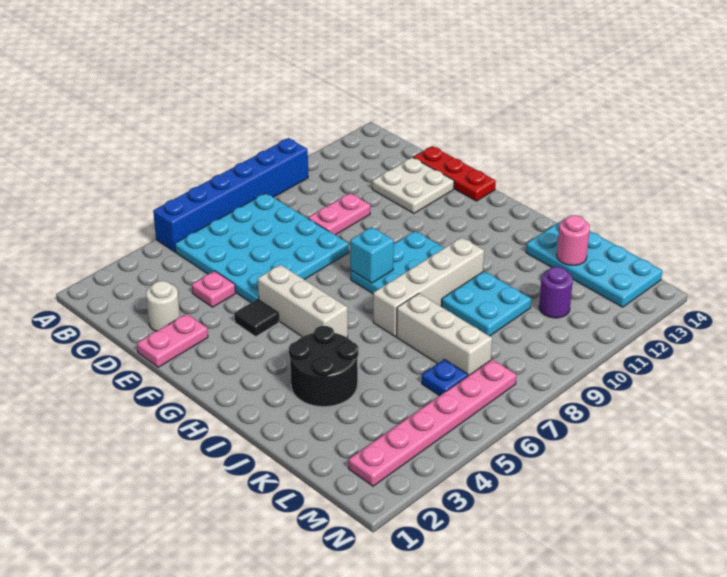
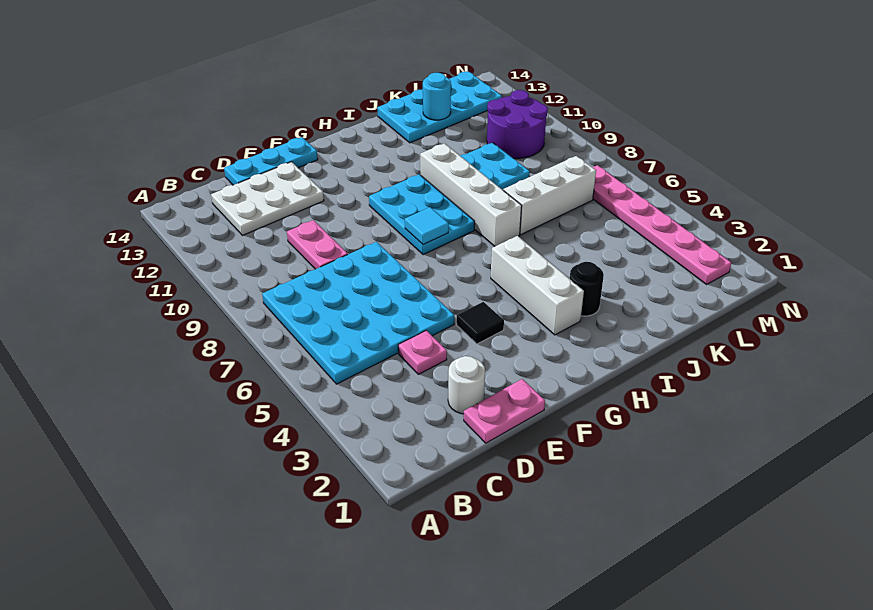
blue 1x6 brick [153,138,308,252] -> none
white 2x2 plate [372,158,454,213] -> white 2x3 plate [211,162,324,235]
red 1x3 plate [413,146,496,201] -> cyan 1x3 plate [224,137,318,185]
pink 1x2 plate [137,314,208,367] -> pink 1x2 plate turned to [464,379,545,443]
white 1x3 brick [258,265,348,338] -> white 1x3 brick turned to [491,236,584,335]
cyan 1x1 brick [350,227,394,283] -> cyan 1x1 tile [405,207,449,245]
black 2x2 round brick [289,326,358,407] -> black 1x1 round brick [570,262,604,316]
pink 1x1 round brick [557,215,590,265] -> cyan 1x1 round brick [423,73,451,120]
blue 1x1 plate [422,359,468,396] -> none
purple 1x1 round brick [539,267,573,318] -> purple 2x2 round brick [487,90,548,158]

